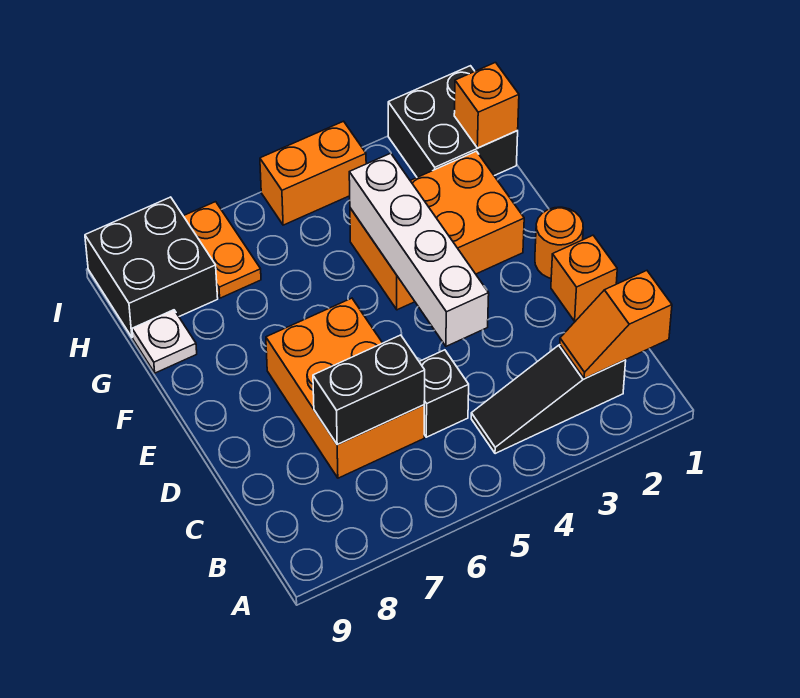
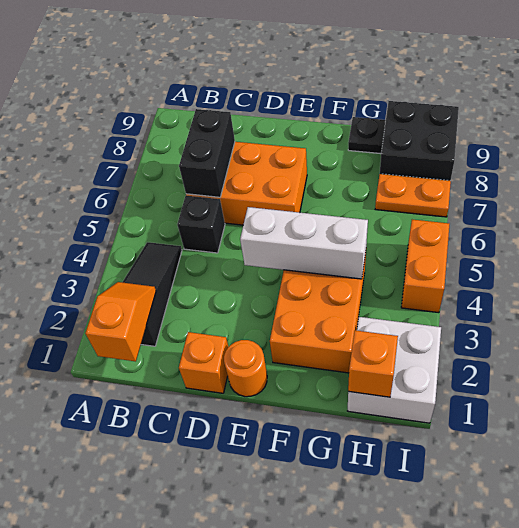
white 1x4 brick [349,153,489,346] -> white 1x3 brick [240,207,368,279]
white 1x1 plate [132,310,197,373] -> black 1x1 plate [348,117,385,154]
black 2x2 brick [388,66,518,177] -> white 2x2 brick [348,317,441,423]

